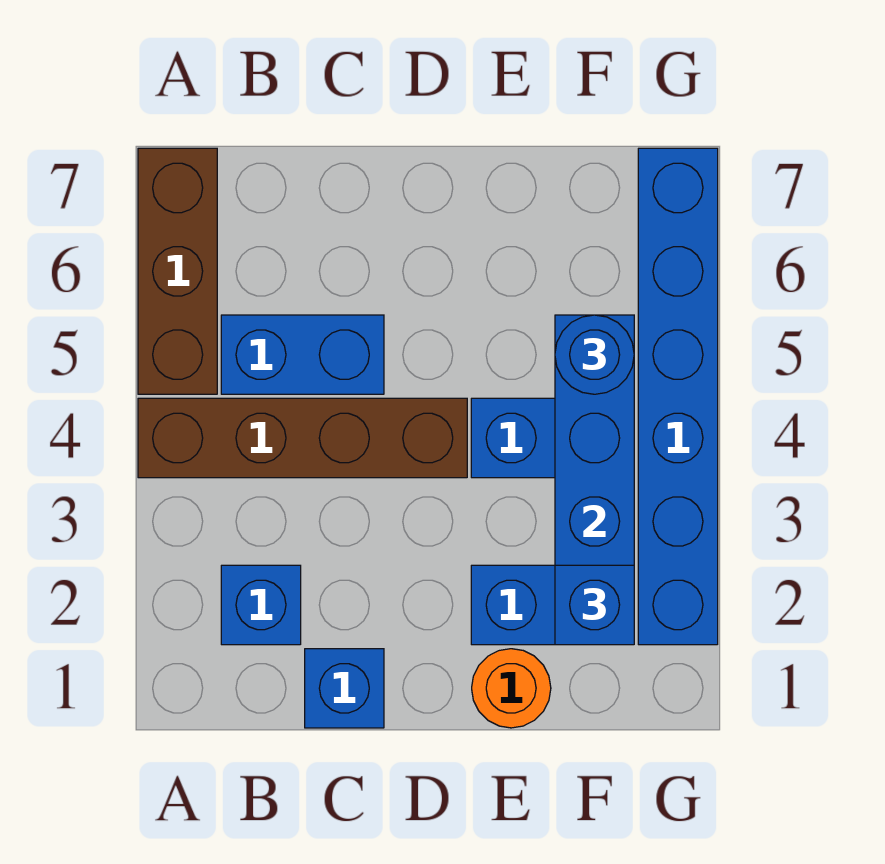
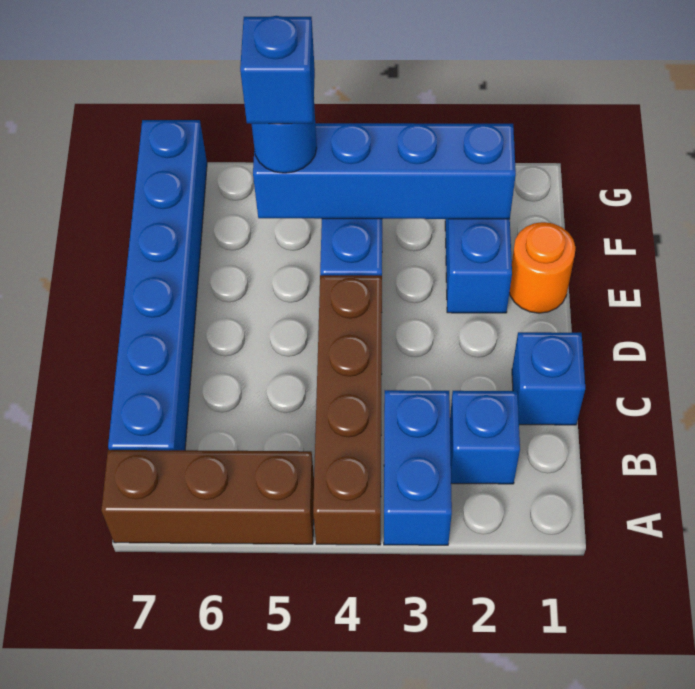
blue 1x2 brick [221,315,384,394] -> blue 1x2 brick moved to [384,390,452,545]
blue 1x1 brick [555,565,634,645] -> blue 1x1 brick moved to [240,16,315,124]
blue 1x6 brick [638,148,718,645] -> blue 1x6 brick turned to [108,120,207,450]

